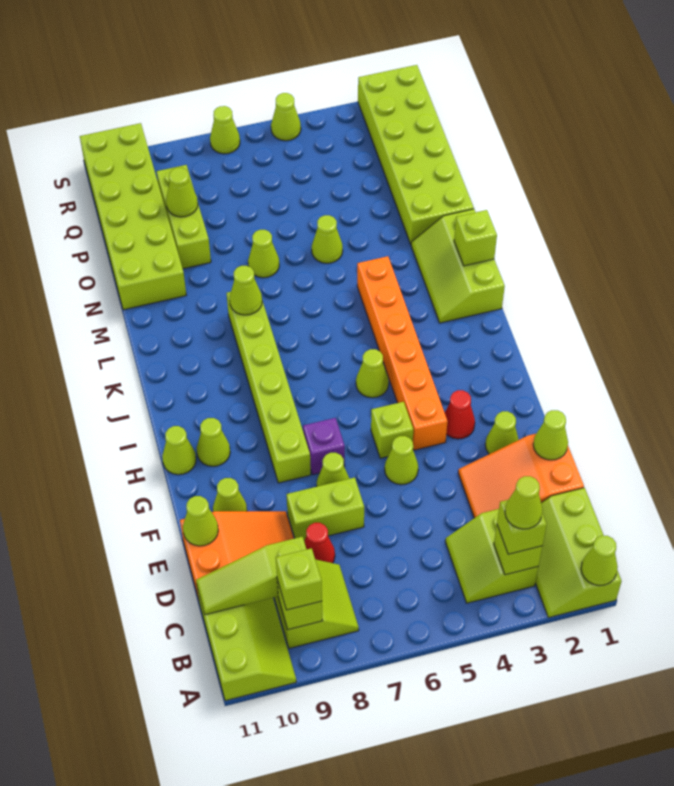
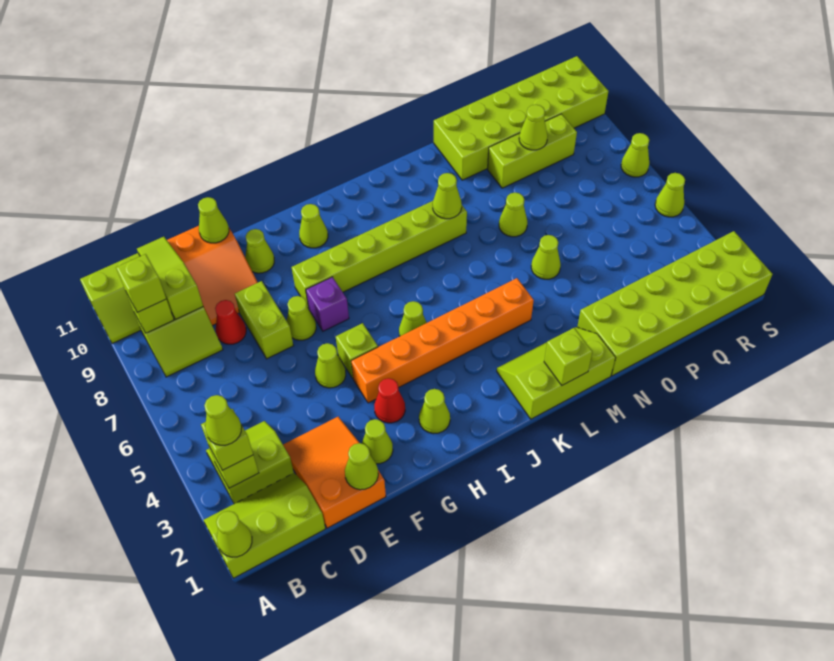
lime 1x1 cone [162,426,196,475] -> lime 1x1 cone moved to [419,389,450,434]

